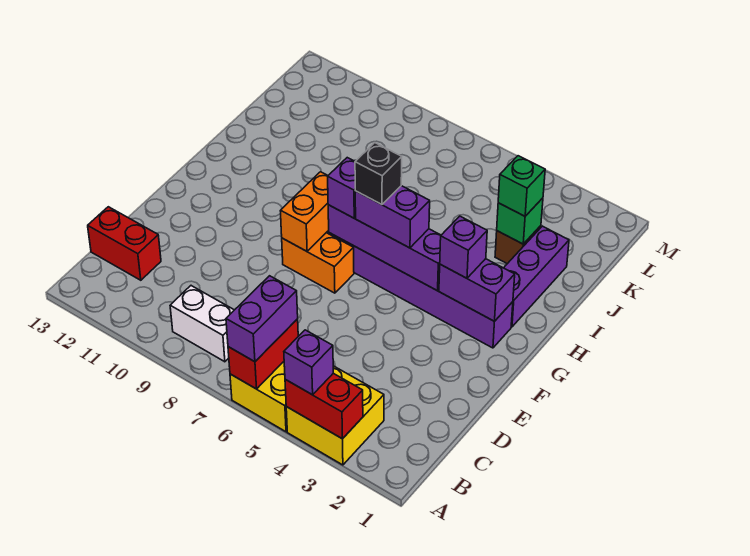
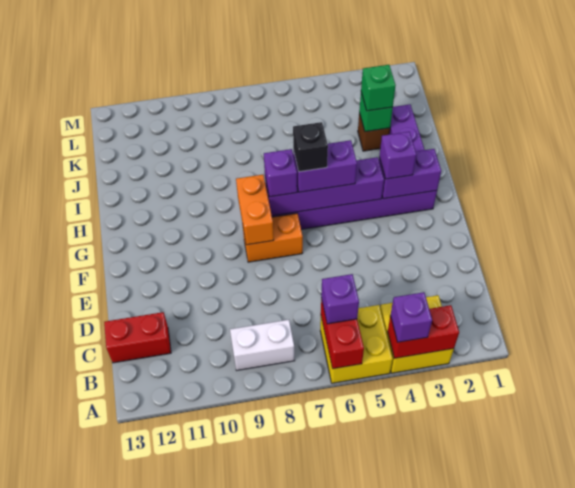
purple 1x2 brick [226,276,298,362] -> purple 1x1 brick [321,274,359,324]

